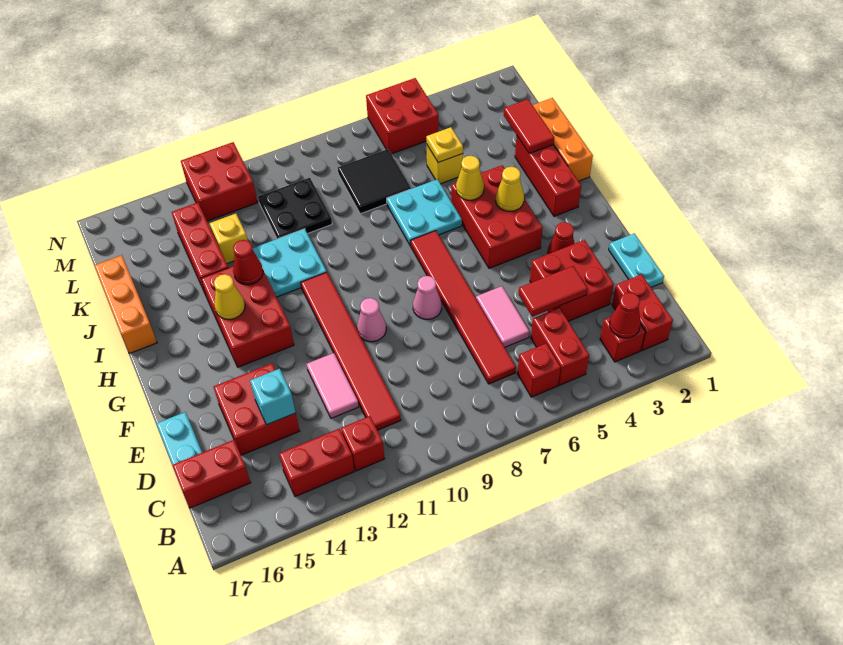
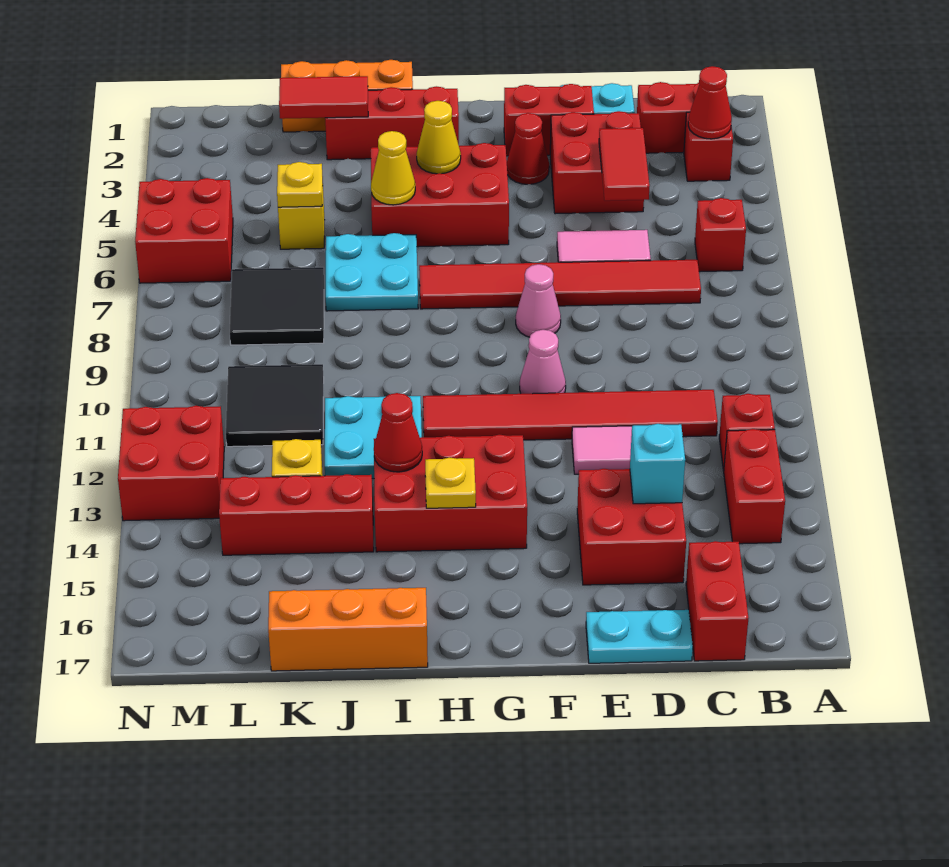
red 1x2 brick [531,308,589,385] -> red 1x2 brick moved to [504,84,594,156]
yellow 1x1 cone [214,274,245,319] -> yellow 1x1 plate [425,457,476,508]
black 2x2 plate [258,178,332,239] -> black 2x2 tile [226,364,324,447]

